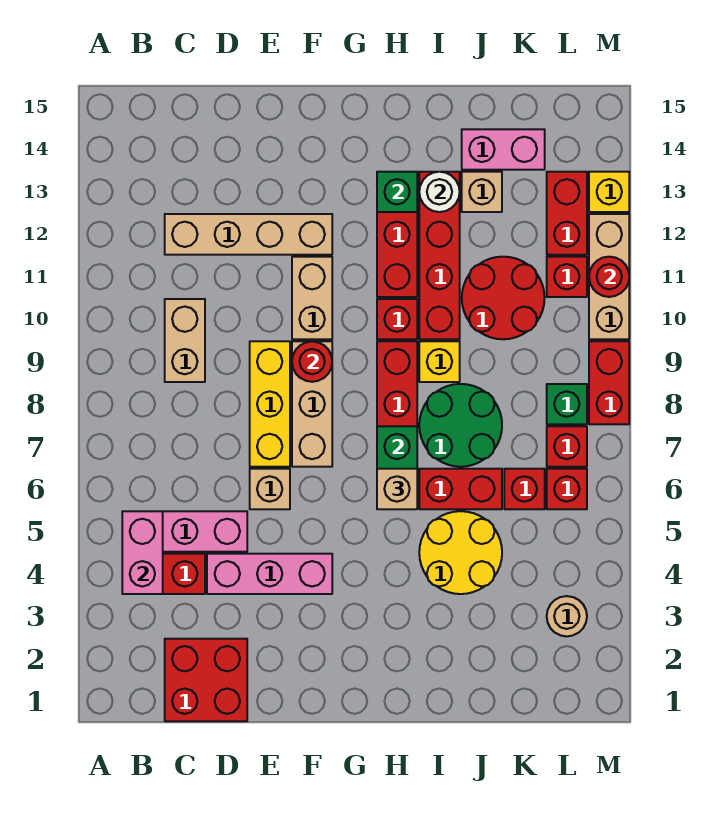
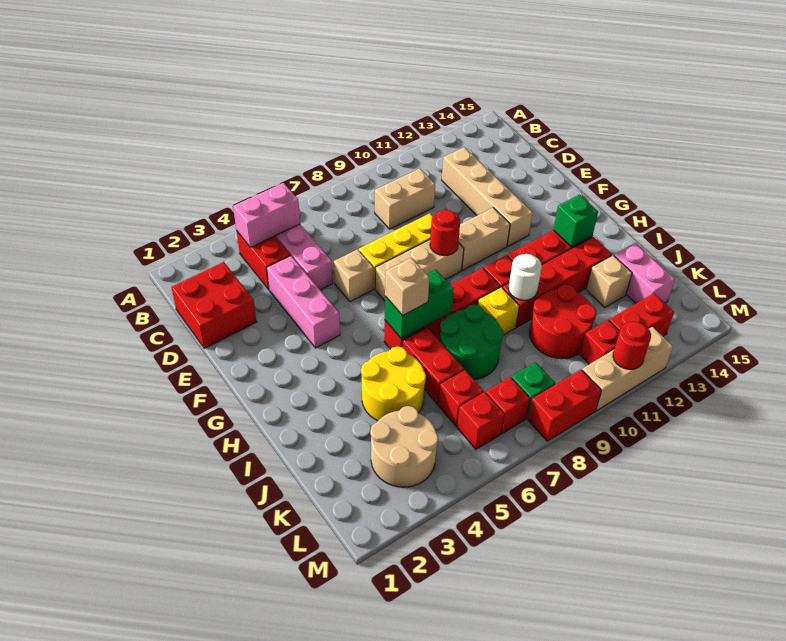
white 1x1 round brick [419,172,460,212] -> white 1x1 round brick moved to [508,254,542,300]
tan 1x1 round brick [547,596,587,636] -> tan 2x2 round brick [370,406,438,487]
yellow 1x1 brick [589,172,629,212] -> none

